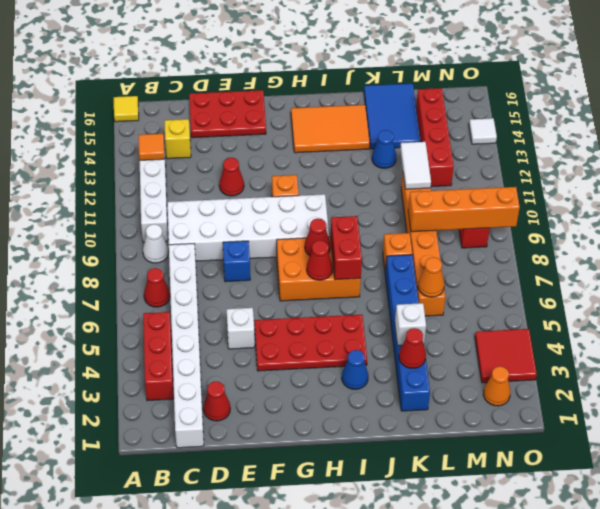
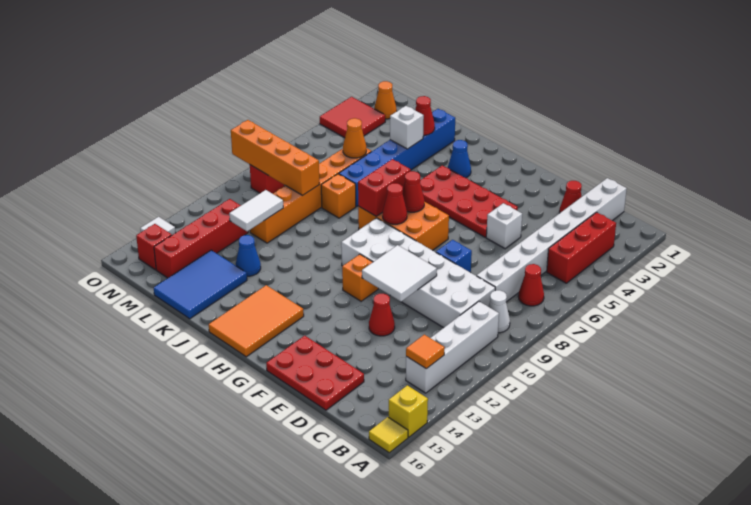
yellow 1x1 brick [164,119,191,159] -> yellow 1x1 brick moved to [389,385,428,437]
none -> white 2x2 tile [362,245,437,302]
orange 2x3 tile [291,105,370,153] -> orange 2x3 tile turned to [209,285,304,357]
none -> red 1x1 brick [136,224,172,270]

